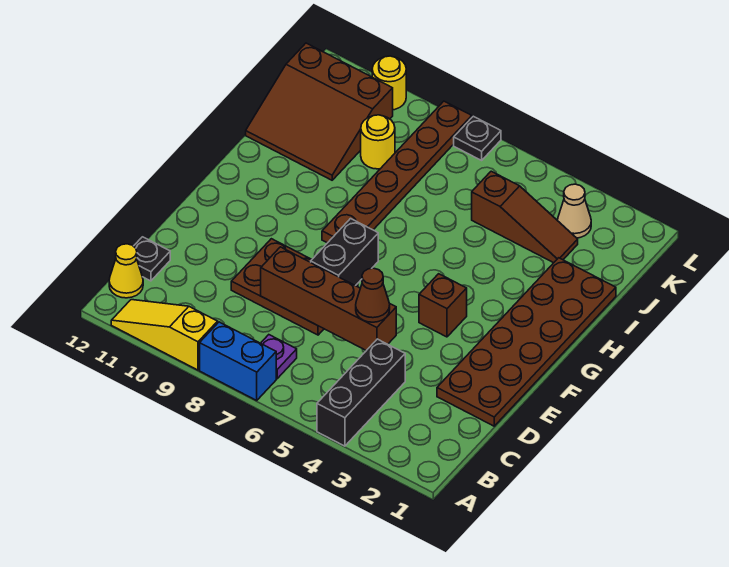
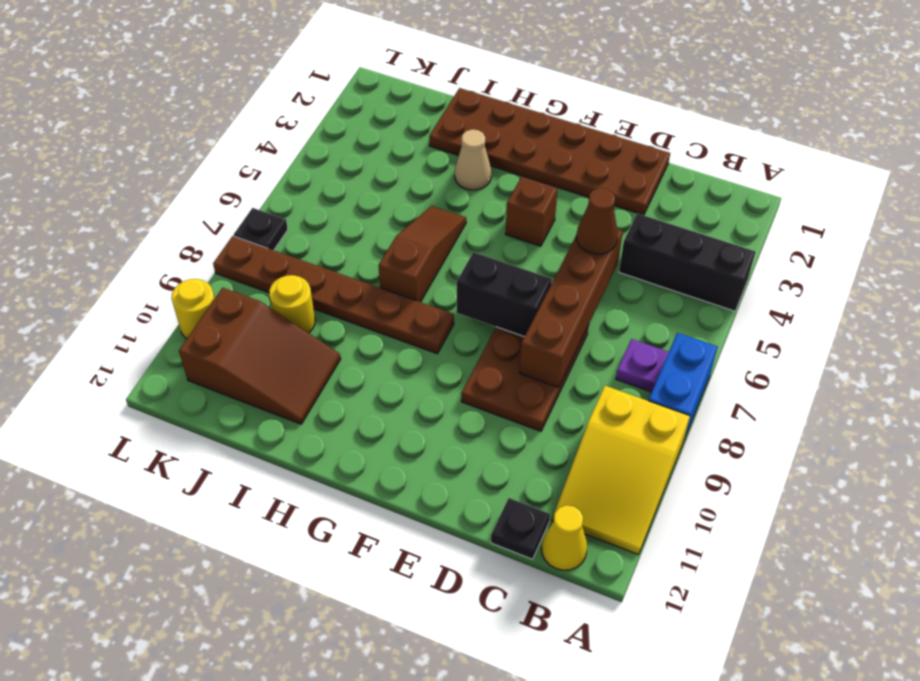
yellow 1x3 slope [111,300,218,370] -> yellow 2x3 slope [552,386,690,555]
brown 3x3 slope [246,43,393,180] -> brown 2x3 slope [179,288,341,424]
brown 1x3 slope [472,171,578,263] -> brown 1x3 slope moved to [378,206,466,302]
tan 1x1 cone [558,184,591,238] -> tan 1x1 cone moved to [455,129,491,190]

